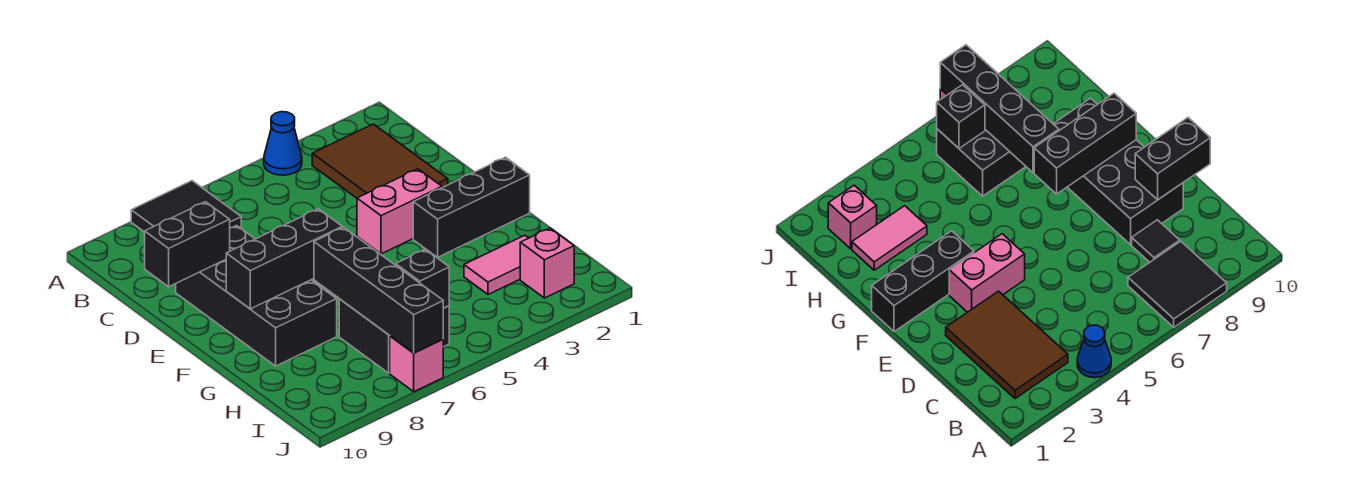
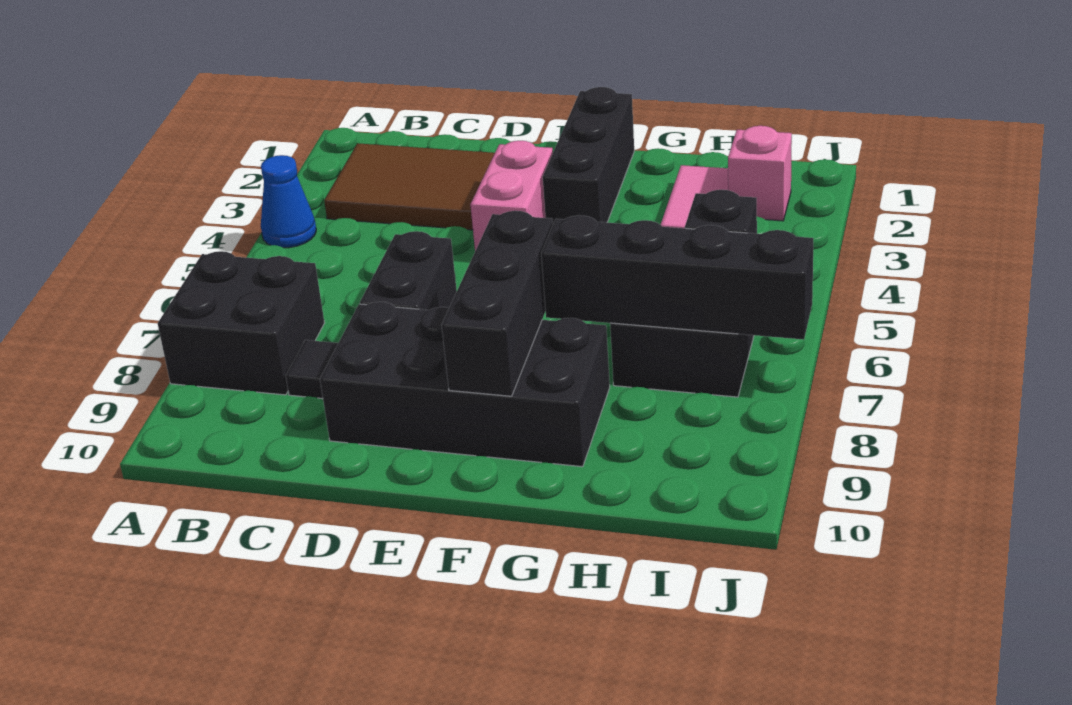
black 2x2 tile [131,181,241,232] -> black 2x2 brick [158,251,324,395]
black 1x2 brick [145,202,230,287] -> black 1x2 brick moved to [360,231,457,310]
pink 1x1 brick [390,336,443,392] -> none

